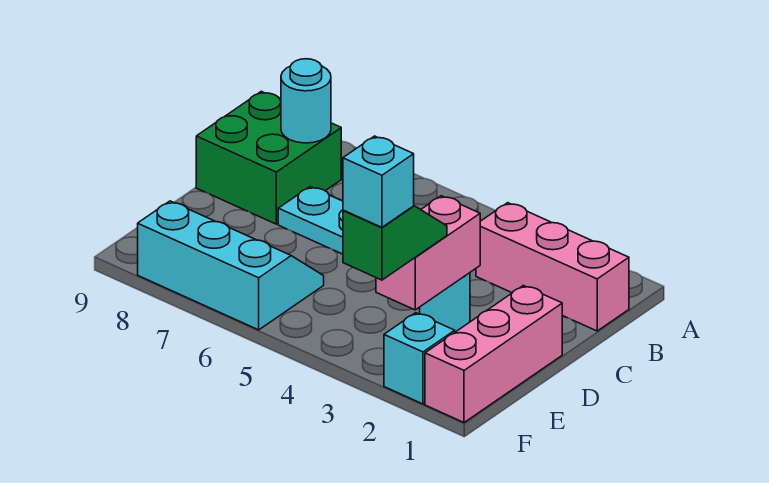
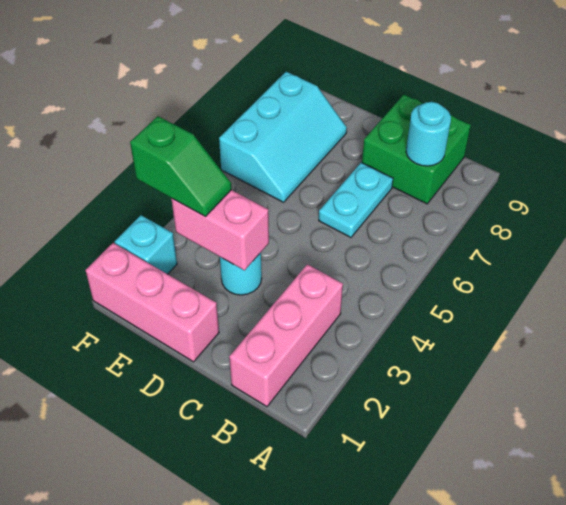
cyan 1x1 brick [343,136,414,227] -> none

